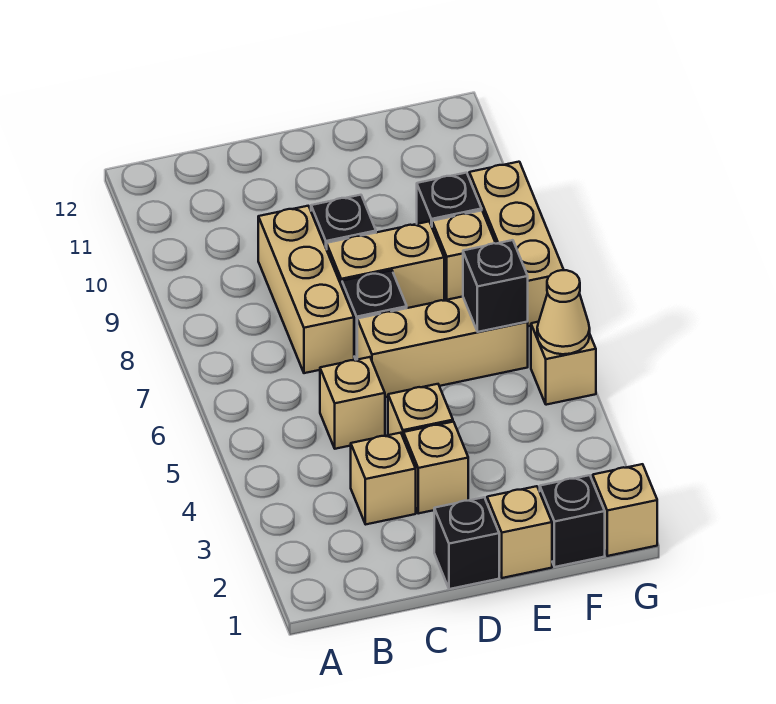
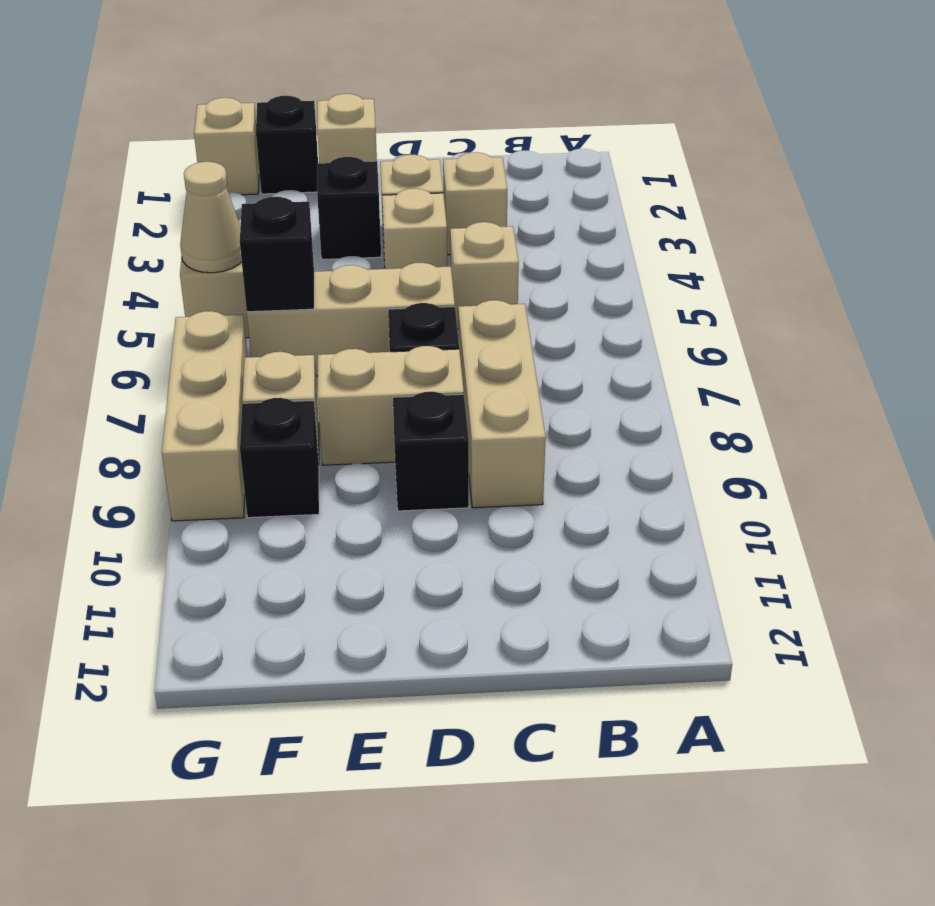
black 1x1 brick [434,497,499,589] -> black 1x1 brick moved to [317,157,381,259]

